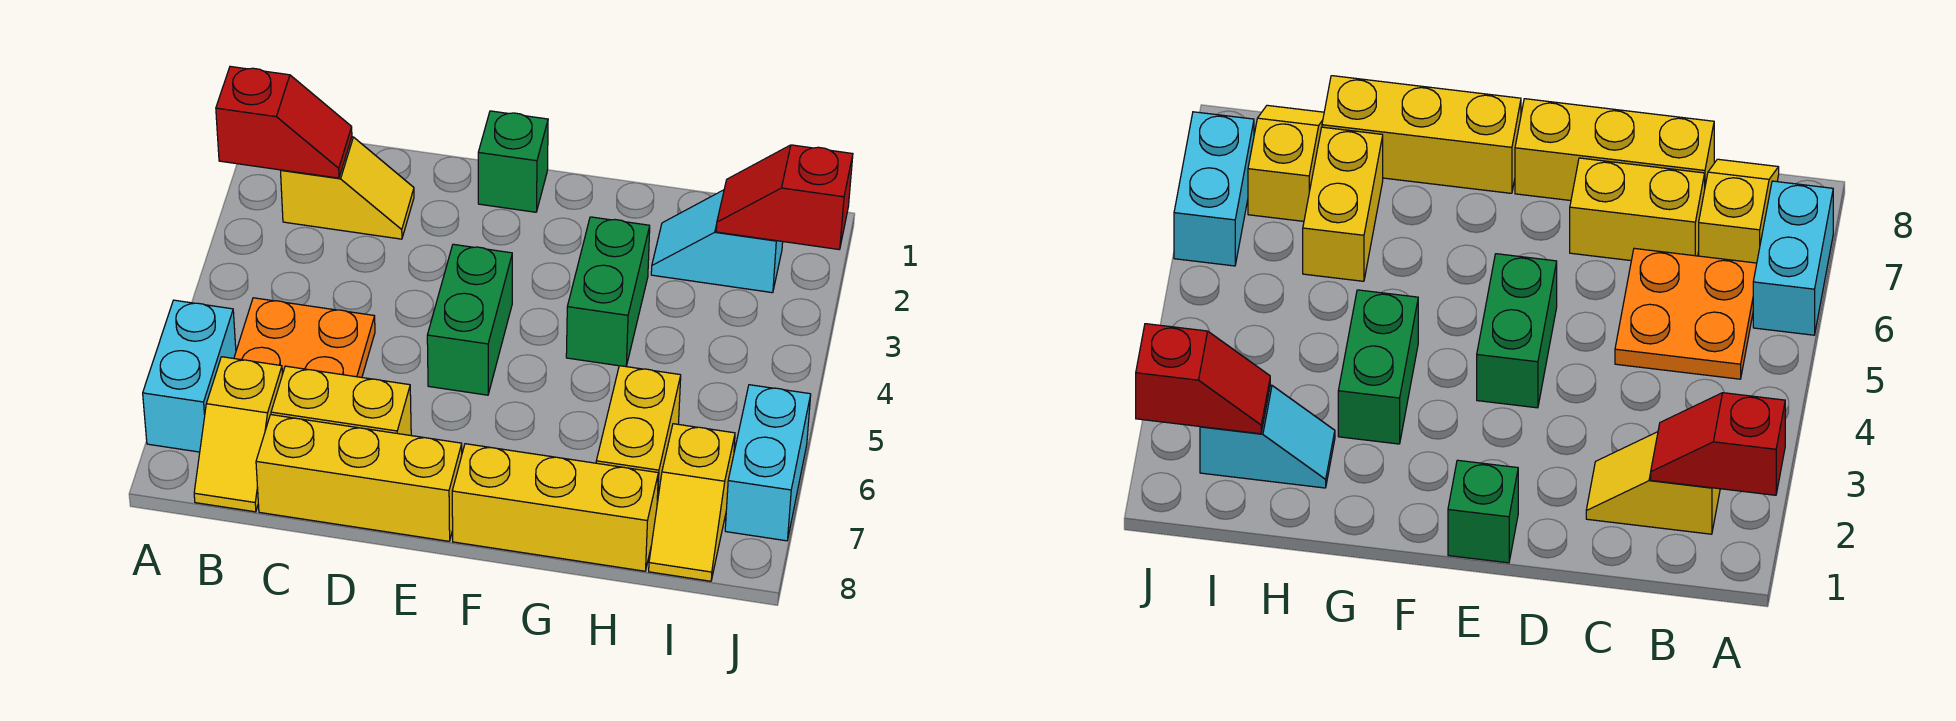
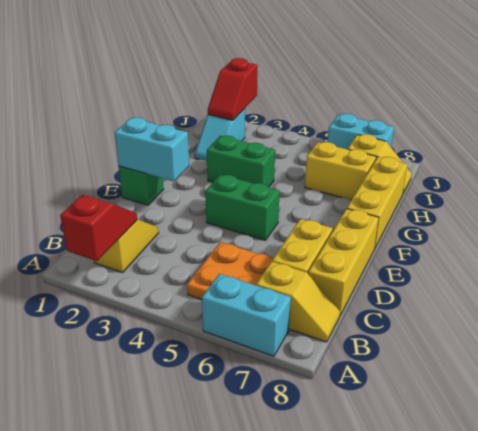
none -> cyan 1x2 brick [114,117,189,181]

